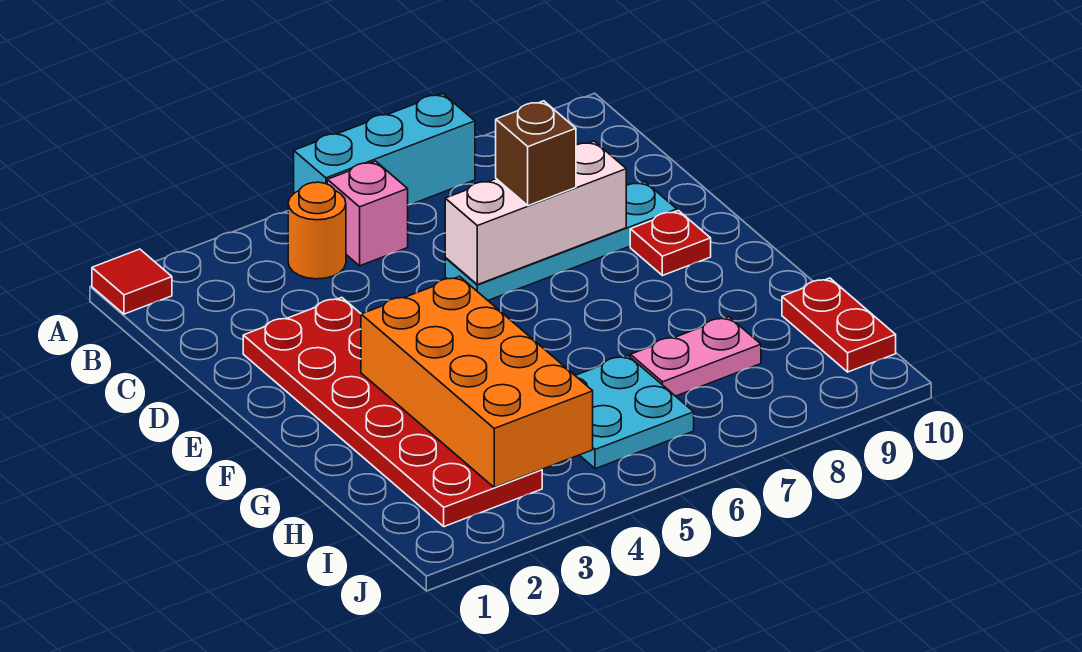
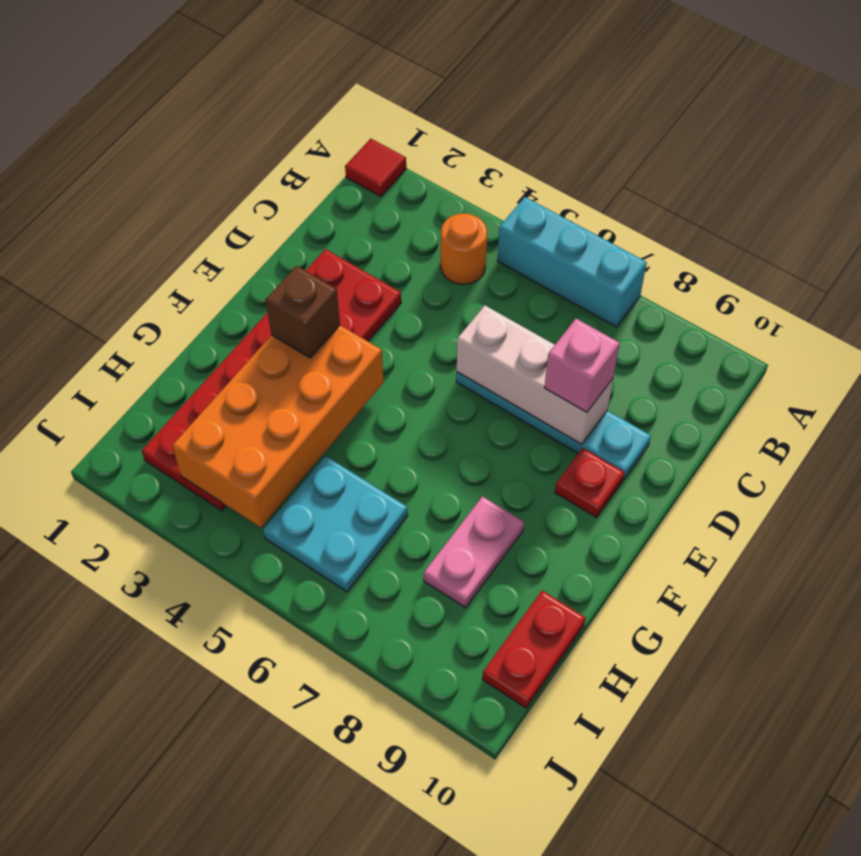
pink 1x1 brick [327,161,408,266] -> pink 1x1 brick moved to [544,319,620,412]
brown 1x1 brick [496,101,576,206] -> brown 1x1 brick moved to [266,266,340,358]
pink 1x2 plate [630,317,761,396] -> pink 1x2 plate turned to [424,497,524,608]

